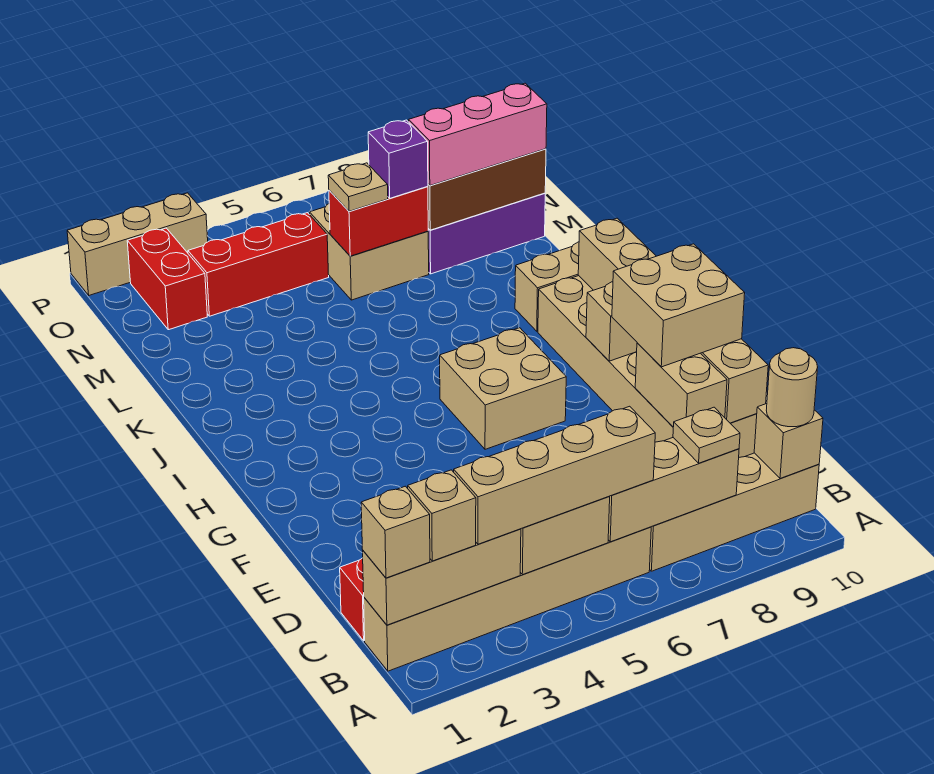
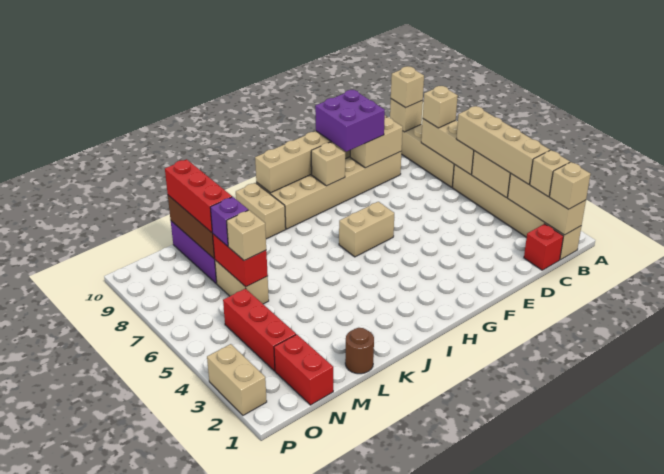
tan 1x1 plate [673,407,740,463] -> tan 1x1 brick [423,86,458,128]
tan 1x1 round brick [766,348,818,427] -> tan 1x1 brick [391,66,424,108]
tan 2x2 brick [612,244,745,367] -> purple 2x2 brick [315,90,385,152]
tan 2x2 brick [440,328,566,449] -> tan 1x2 brick [339,202,394,257]
none -> brown 1x1 round brick [345,328,374,374]
tan 2x2 brick [309,204,429,300] -> tan 1x2 brick [215,260,269,304]
tan 1x1 plate [328,163,388,211] -> tan 1x1 brick [227,210,266,261]
pink 1x3 brick [409,83,547,186] -> red 1x3 brick [165,159,232,232]
red 1x2 brick [127,228,207,330] -> red 1x2 brick turned to [274,334,333,405]
tan 1x3 brick [67,193,208,295] -> tan 1x2 brick [207,344,267,415]

